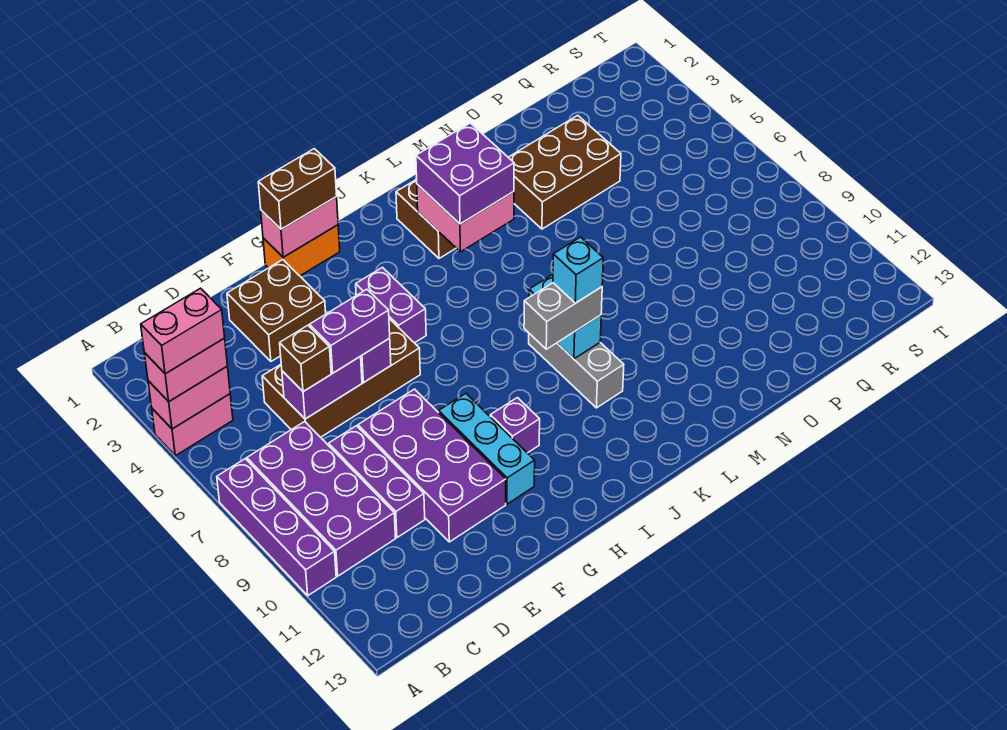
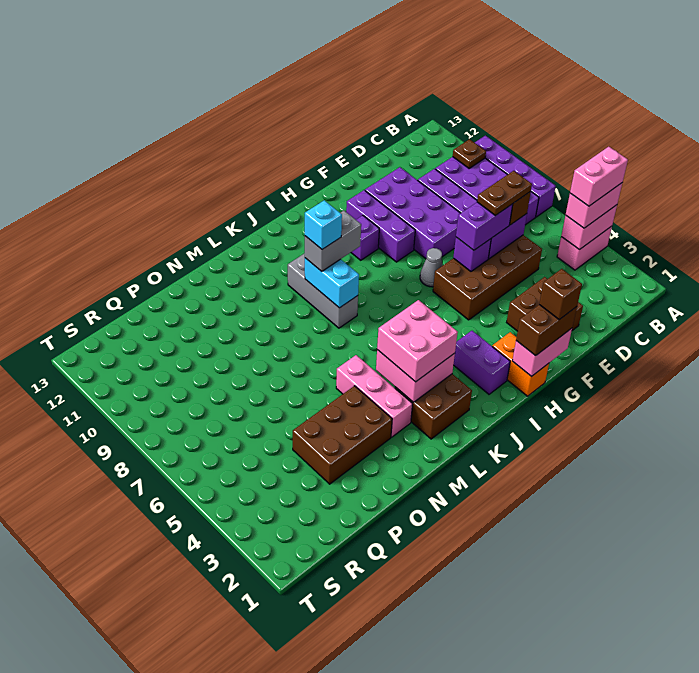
none -> brown 1x1 plate [453,139,486,169]
none -> brown 1x2 plate [477,171,532,216]
orange 1x2 brick [263,225,340,276] -> orange 1x2 brick turned to [492,332,549,396]
none -> brown 1x1 brick [539,269,582,320]
none -> grey 1x1 cone [420,248,443,287]
cyan 1x3 brick [439,393,535,504] -> purple 1x3 brick [346,190,415,262]
purple 1x2 brick [356,267,426,343] -> purple 1x2 brick moved to [453,331,510,394]
purple 2x2 brick [416,123,514,224] -> pink 2x2 brick [377,300,458,382]
none -> pink 1x3 brick [336,355,413,437]

